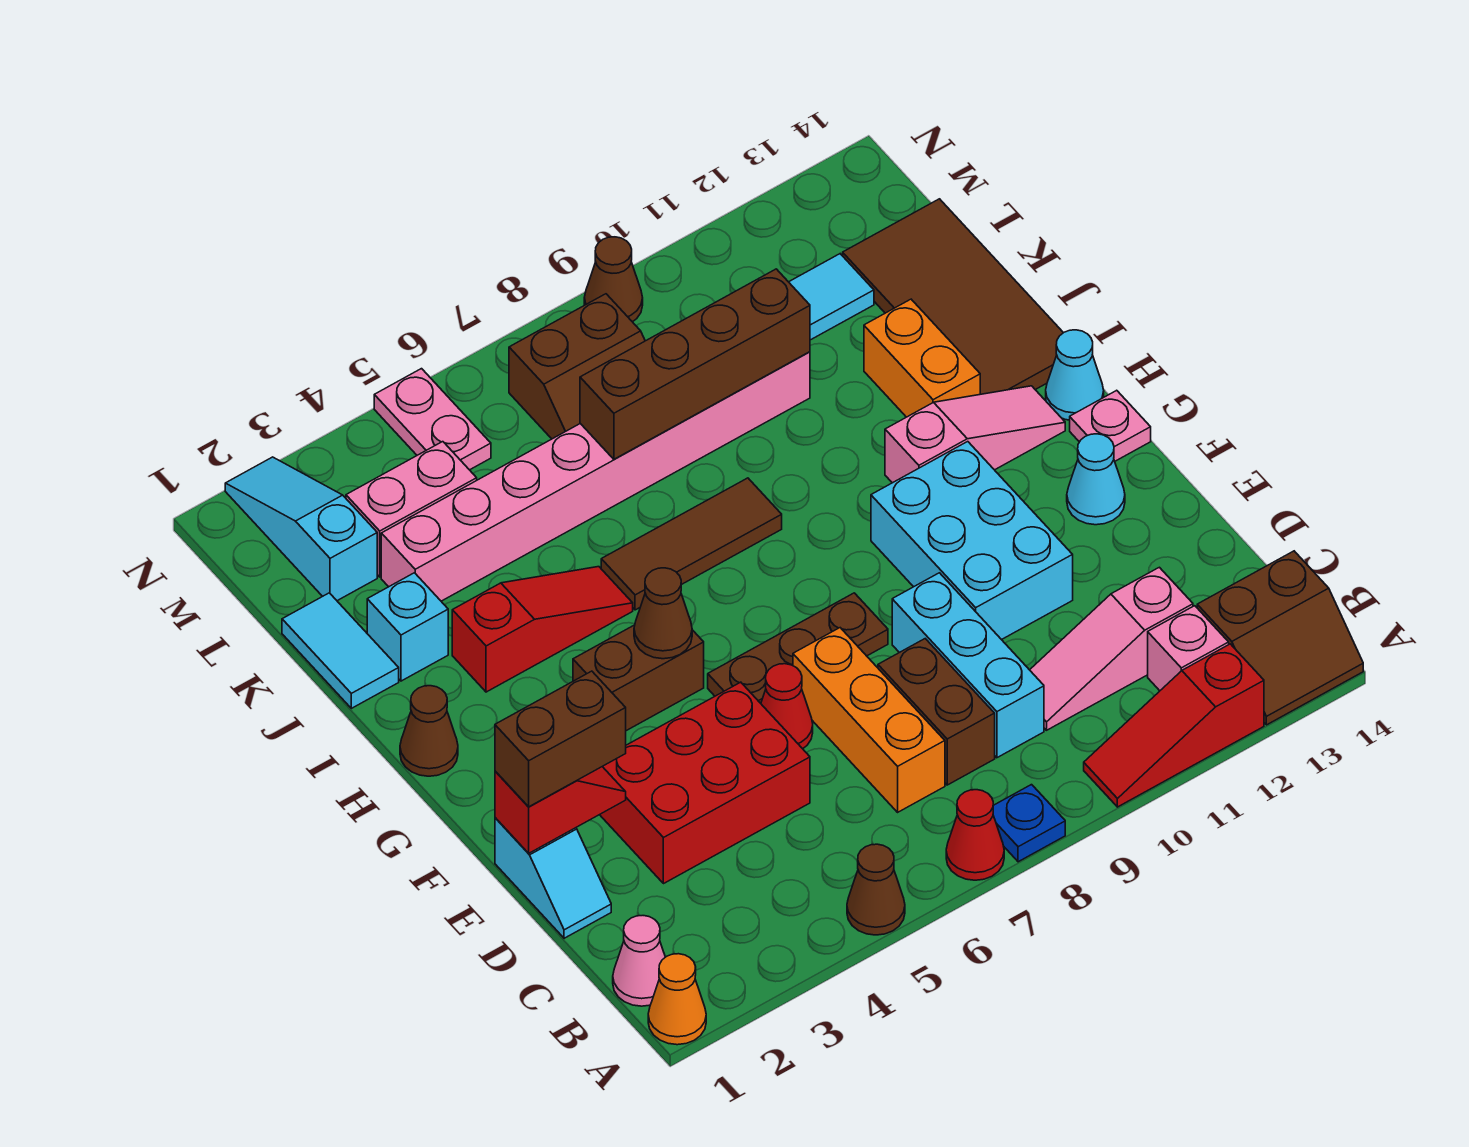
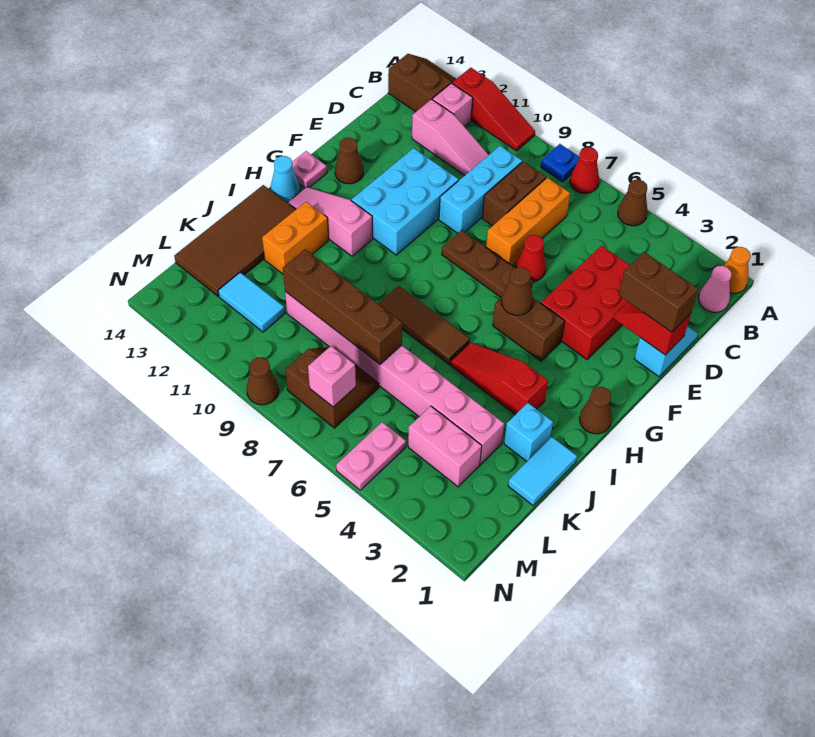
red 2x3 brick [600,682,810,884] -> red 2x3 brick turned to [541,246,630,360]
cyan 1x1 cone [1067,434,1125,525] -> brown 1x1 cone [335,138,364,184]
cyan 1x3 slope [225,457,377,601] -> none
none -> pink 1x1 brick [308,346,356,407]

